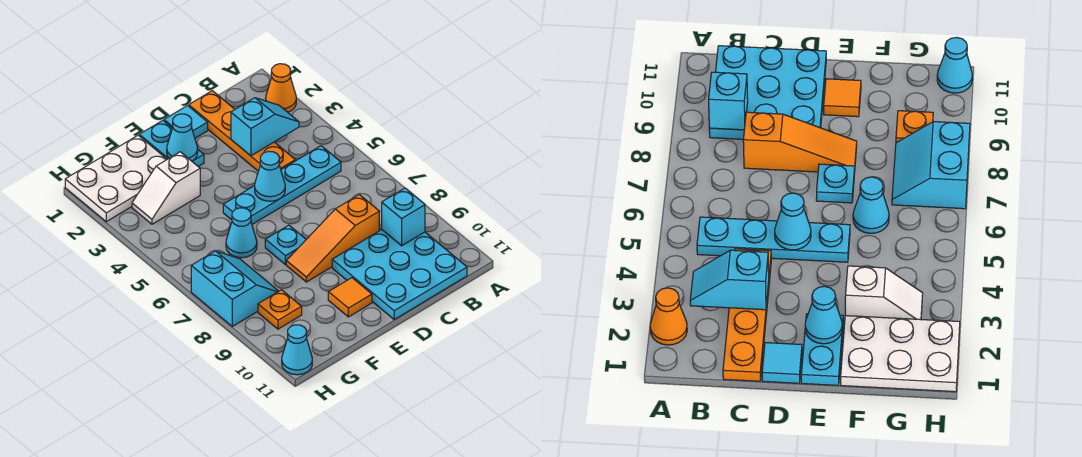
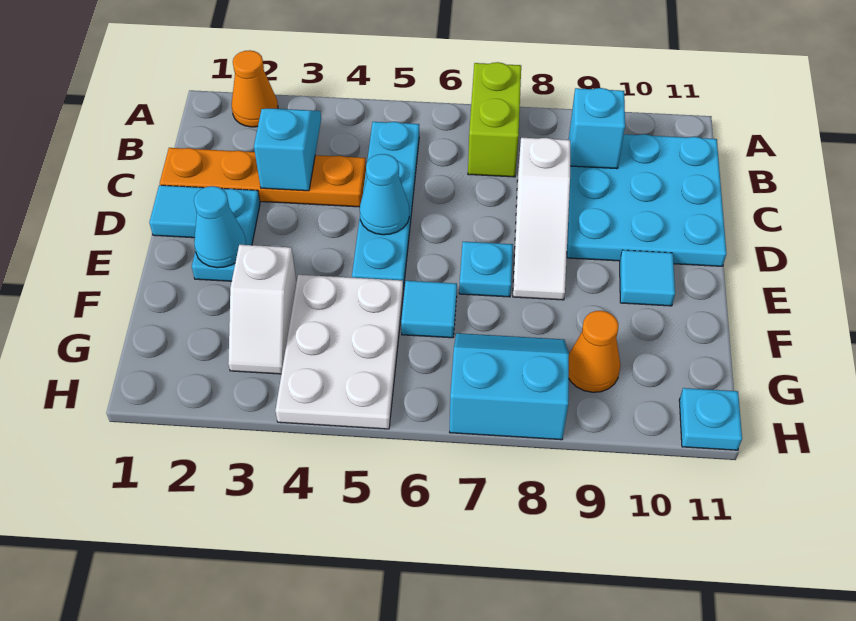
none -> lime 1x2 brick [468,62,521,177]
orange 1x3 slope [286,195,379,282] -> white 1x3 slope [513,138,570,300]
cyan 1x2 plate [139,121,204,167] -> cyan 1x2 plate turned to [192,188,260,281]
orange 1x1 tile [328,278,372,317] -> cyan 1x1 tile [620,250,675,306]
white 2x3 plate [65,135,167,222] -> white 2x3 plate moved to [275,275,403,429]
cyan 1x1 cone [226,208,257,258] -> cyan 1x1 tile [401,281,457,338]
orange 1x1 plate [258,290,302,329] -> orange 1x1 cone [569,311,621,392]
cyan 1x1 cone [282,325,312,375] -> cyan 1x1 plate [679,388,742,450]

